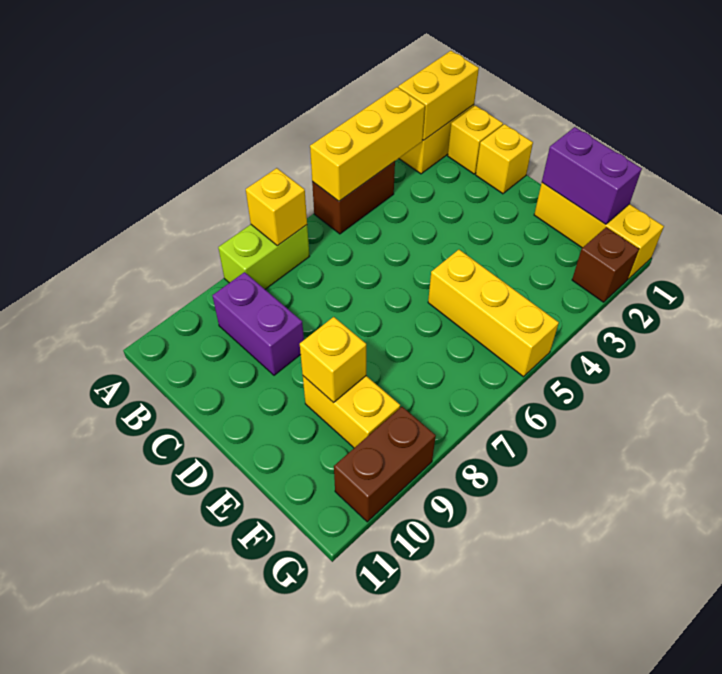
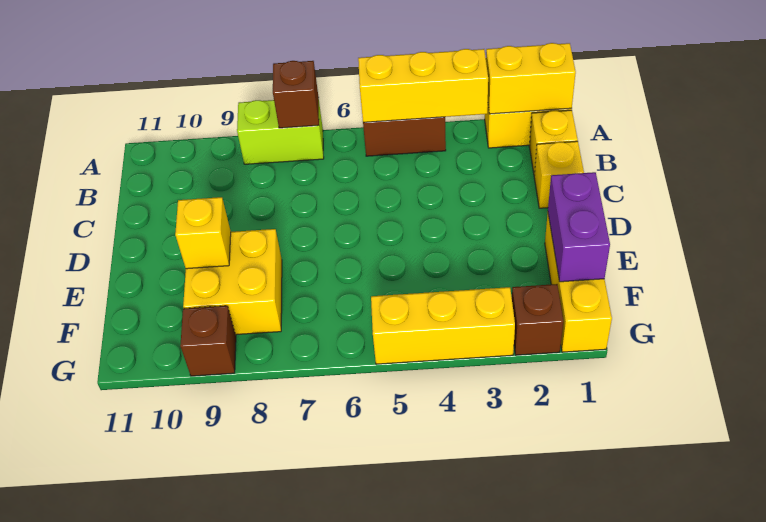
yellow 1x1 brick [246,168,307,246] -> brown 1x1 brick [273,61,319,128]
purple 1x2 brick [212,272,304,375] -> none
yellow 1x3 brick [428,250,559,377] -> yellow 1x3 brick turned to [371,287,515,364]
yellow 1x2 brick [303,376,400,448] -> yellow 2x2 brick [183,229,282,335]
brown 1x2 brick [334,407,436,522] -> brown 1x1 brick [180,306,236,376]

